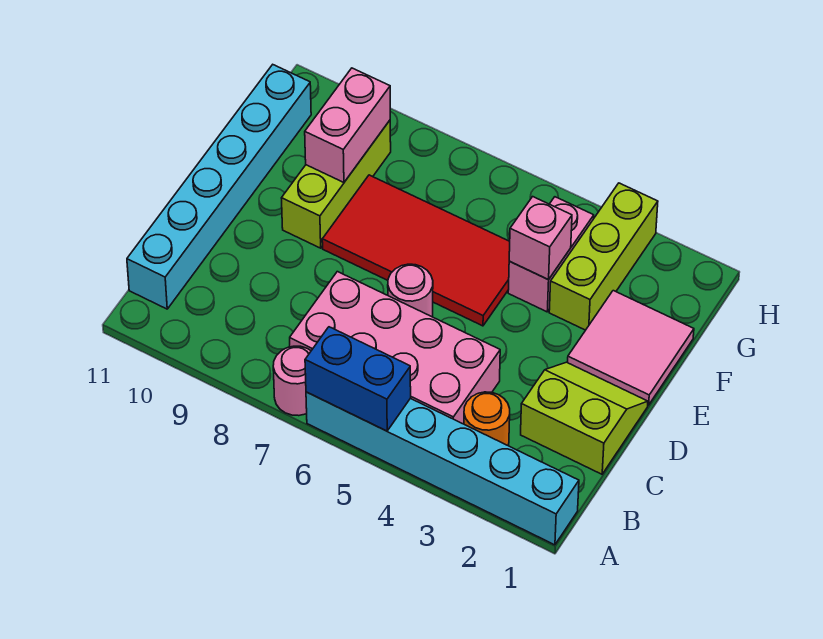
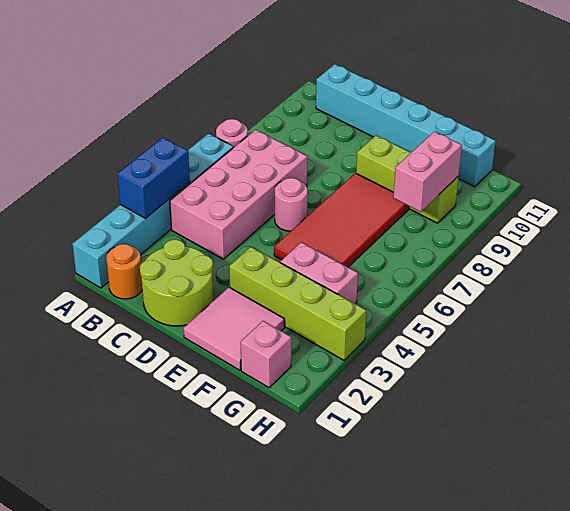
blue 1x2 brick [305,327,411,431] -> blue 1x2 brick moved to [117,138,190,219]
orange 1x1 round brick [464,392,510,446] -> orange 1x1 round brick moved to [106,244,142,299]
lime 2x2 slope [521,362,648,474] -> lime 2x2 round brick [140,240,213,326]
lime 1x3 brick [549,183,658,330] -> lime 1x4 brick [229,247,366,360]
pink 1x1 brick [509,197,572,280] -> pink 1x1 brick moved to [241,321,291,388]
pink 1x2 brick [305,68,390,182] -> pink 1x2 brick turned to [393,132,462,212]

